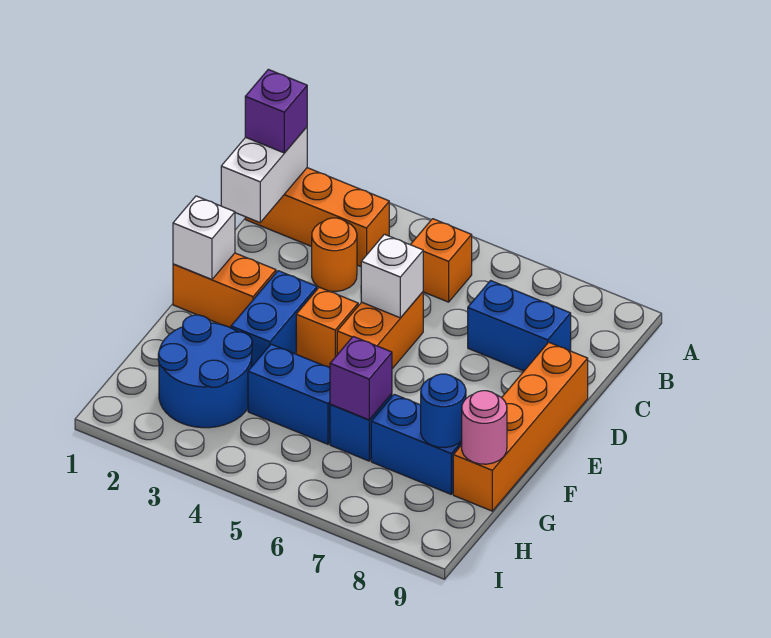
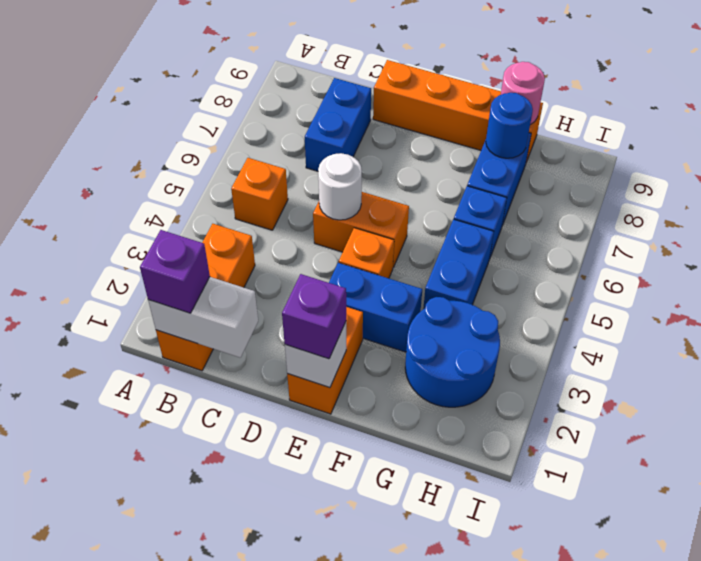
orange 1x1 round brick [312,218,357,291] -> none
white 1x1 brick [361,234,423,318] -> white 1x1 round brick [318,153,362,220]
purple 1x1 brick [330,336,392,420] -> purple 1x1 brick moved to [282,274,346,359]

